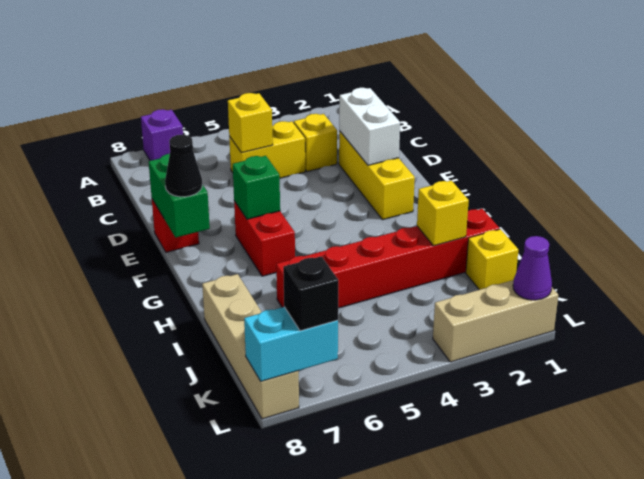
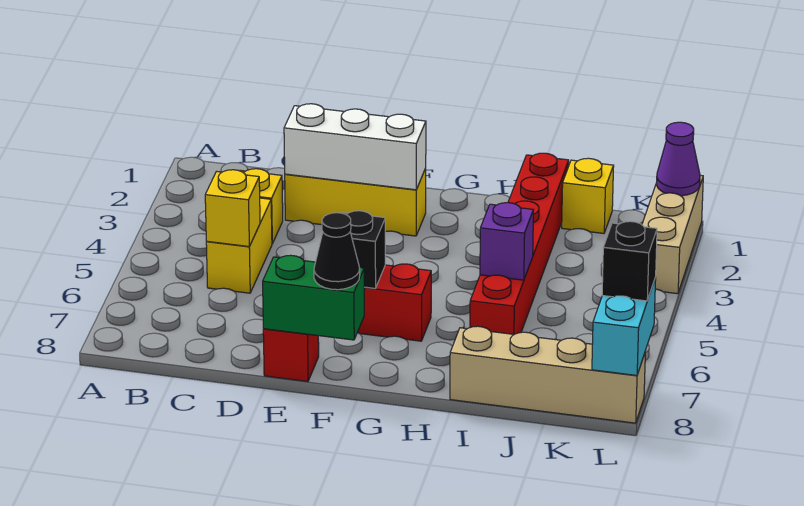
purple 1x1 brick [141,109,183,161] -> purple 1x1 brick moved to [480,203,533,280]
white 1x2 brick [339,88,400,165] -> white 1x3 brick [284,104,426,190]
green 1x1 brick [233,156,280,219] -> black 1x1 brick [342,211,385,288]
yellow 1x1 brick [417,180,469,246] -> none

